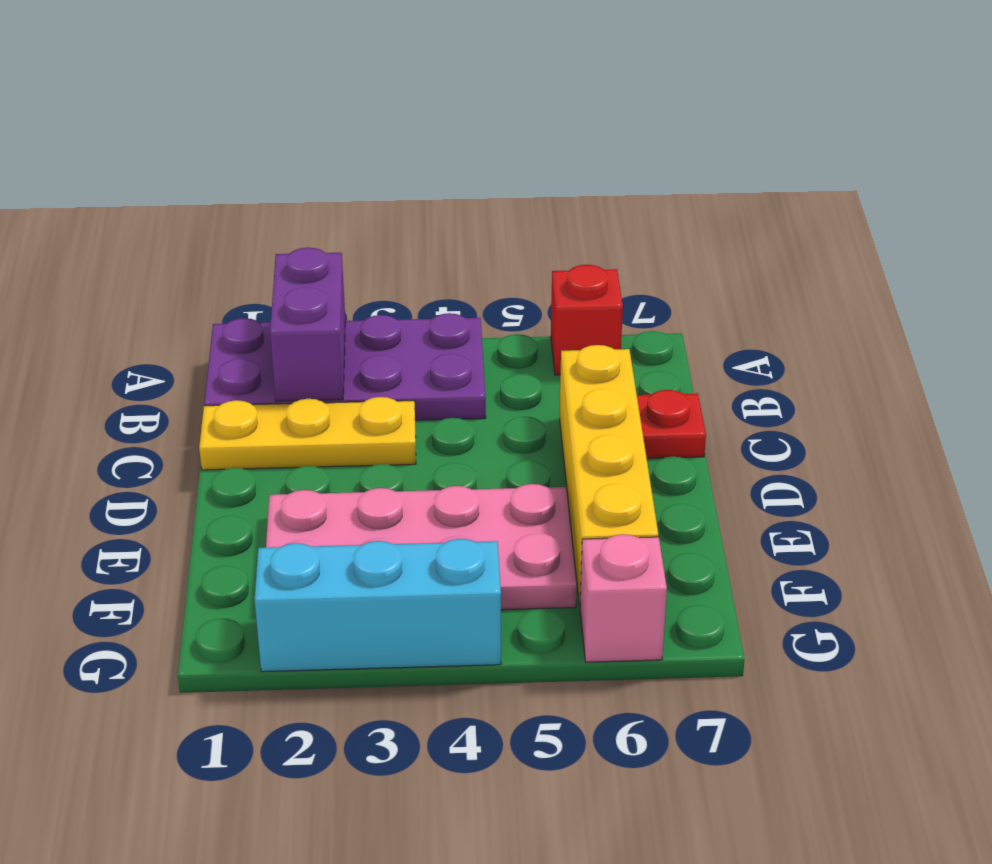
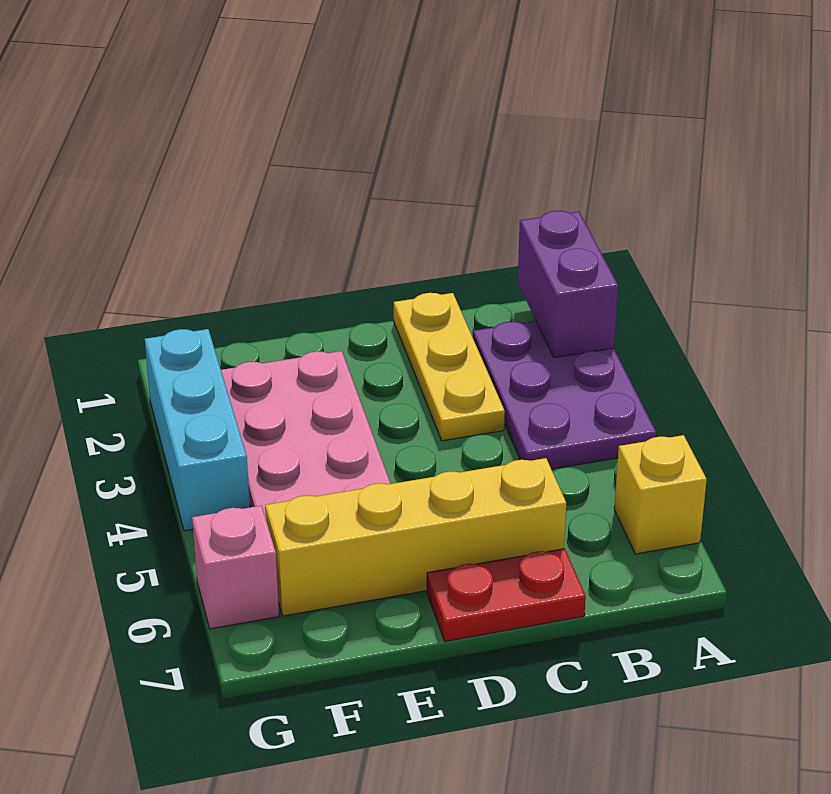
purple 2x4 plate [204,313,486,420] -> purple 2x3 plate [473,321,656,469]
purple 1x2 brick [270,248,345,401] -> purple 1x2 brick turned to [518,211,618,358]
red 1x1 brick [551,265,623,375] -> yellow 1x1 brick [614,435,707,554]
red 1x1 plate [637,390,706,458] -> red 1x2 plate [427,549,586,641]

